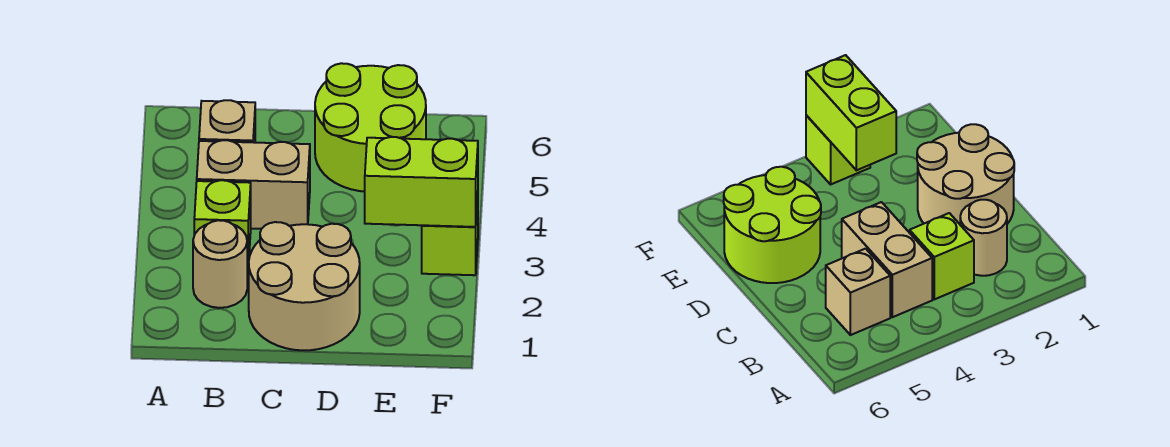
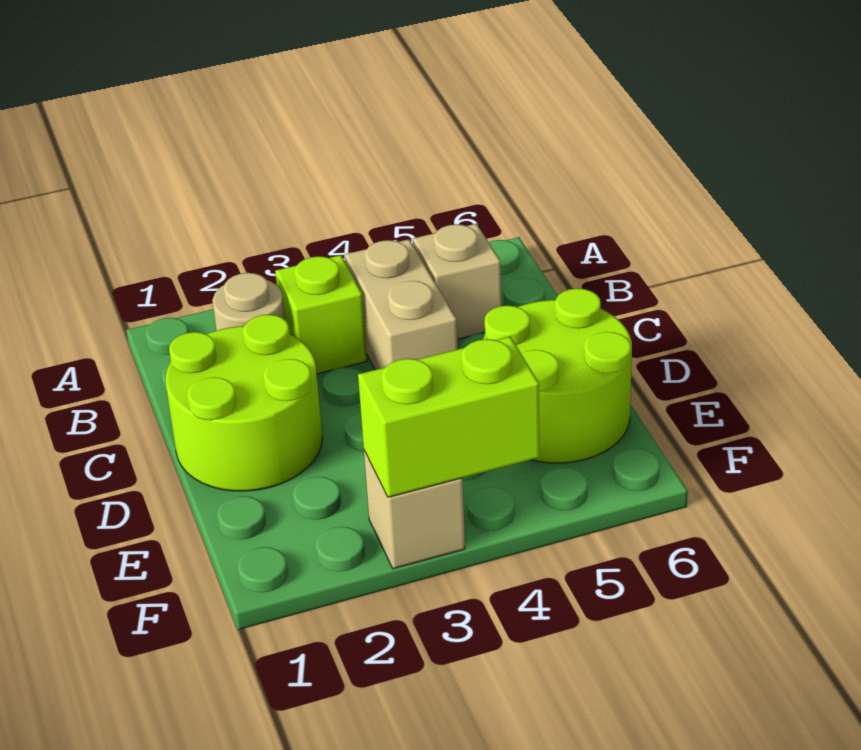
tan 2x2 round brick [248,222,360,350] -> lime 2x2 round brick [166,315,323,491]
lime 1x2 brick [365,137,478,227] -> lime 1x2 brick turned to [358,337,539,497]
lime 1x1 brick [422,197,478,275] -> tan 1x1 brick [364,451,465,569]

